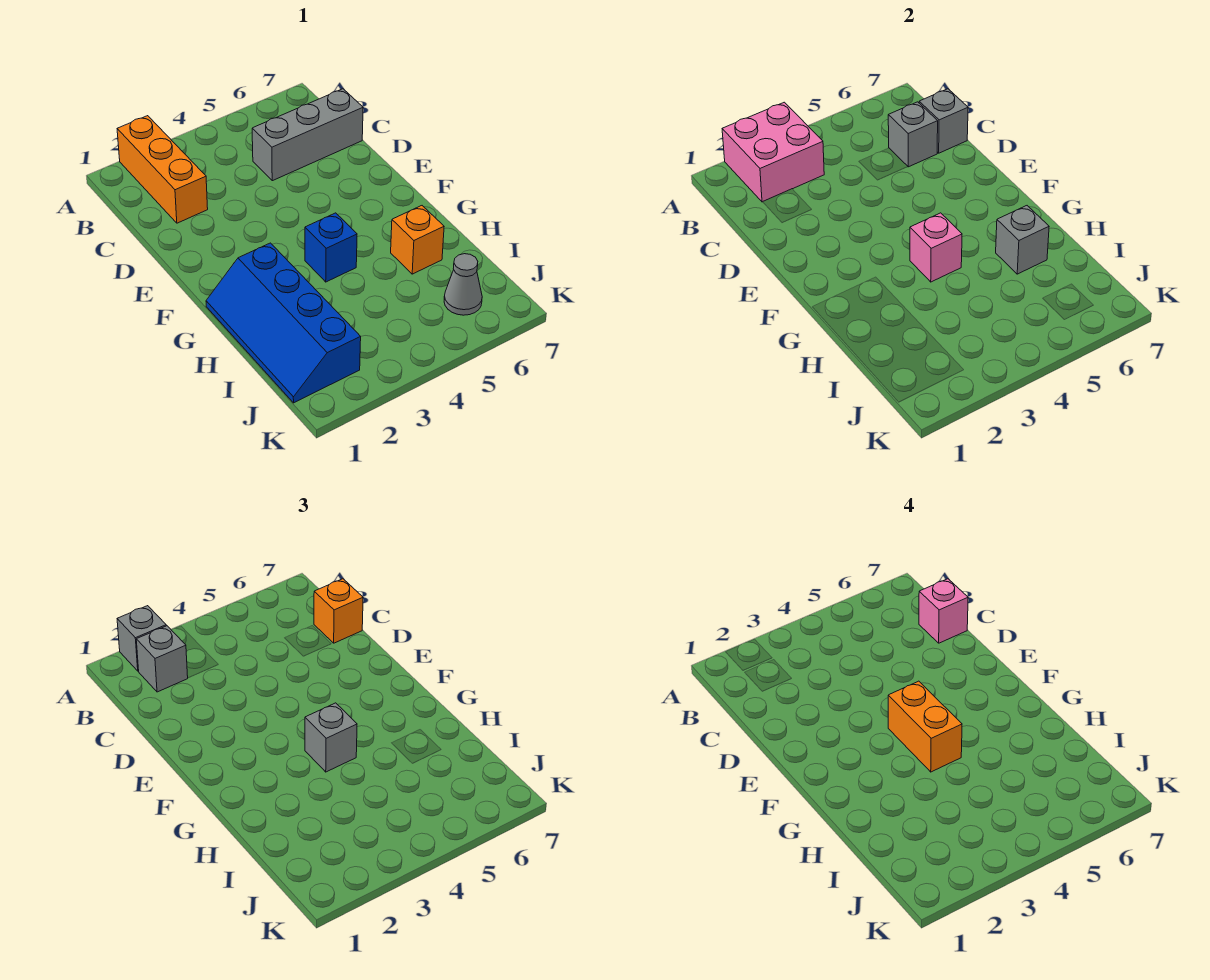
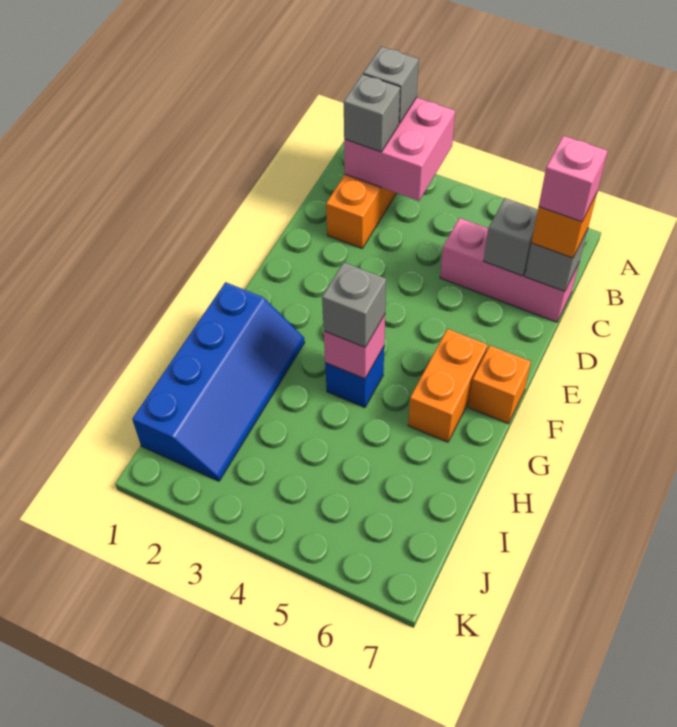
grey 1x3 brick [252,89,363,181] -> pink 1x3 brick [440,218,579,322]
orange 1x2 brick [888,681,962,772] -> orange 1x2 brick moved to [408,329,488,442]
blue 2x4 slope [206,243,361,403] -> blue 2x4 slope turned to [132,282,305,481]
orange 1x1 brick [391,206,444,274] -> orange 1x1 brick moved to [468,346,531,424]
grey 1x1 brick [996,206,1049,274] -> none
grey 1x1 cone [444,254,482,315] -> none

